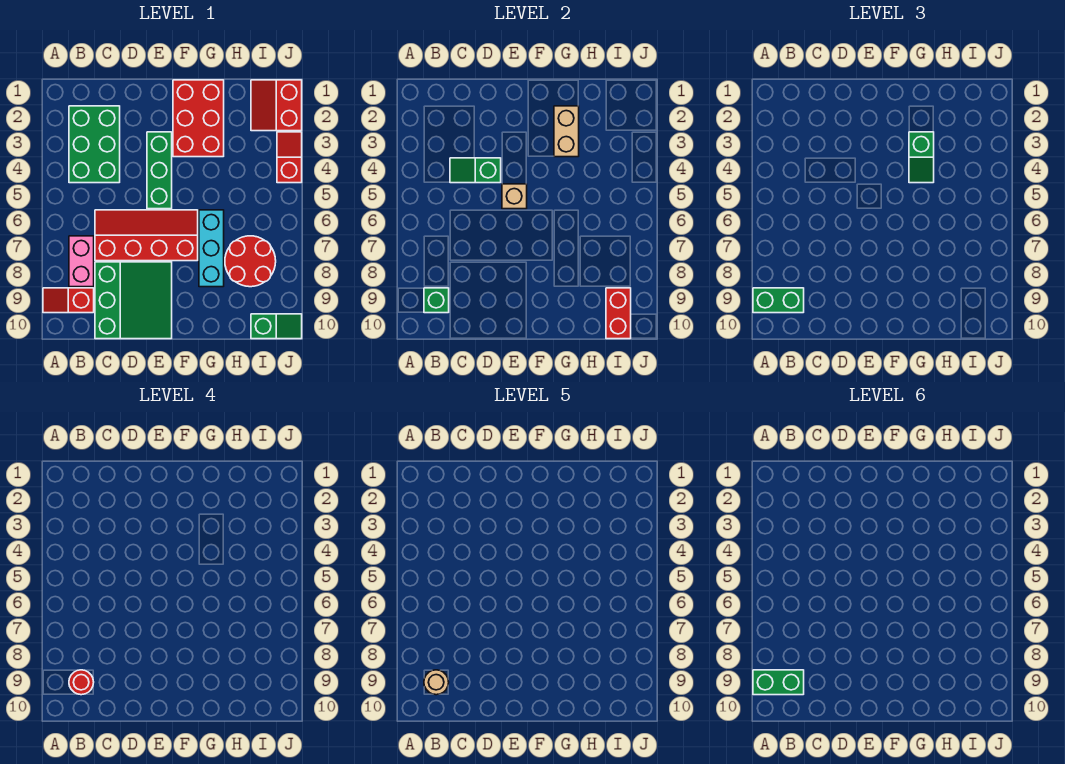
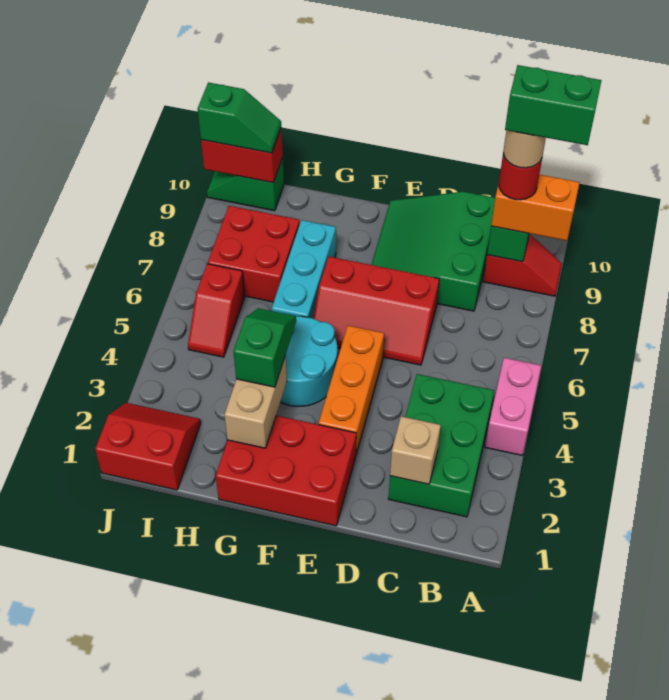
green 1x2 brick [753,288,804,313] -> orange 1x2 brick [491,175,580,241]
pink 1x2 brick [69,236,94,287] -> pink 1x2 brick moved to [485,358,541,455]
green 1x2 slope [450,158,501,183] -> green 1x2 slope moved to [198,82,281,153]
red 2x4 slope [95,210,198,261] -> red 2x3 slope [313,257,439,365]
green 1x3 brick [147,132,172,209] -> orange 1x3 brick [318,326,384,454]
tan 1x1 brick [502,184,527,209] -> tan 1x1 brick moved to [390,416,441,484]
red 2x3 brick [173,80,224,157] -> red 2x3 brick turned to [216,416,356,526]
none -> cyan 2x2 round brick [280,316,337,406]
red 2x2 round brick [225,236,276,287] -> red 2x2 brick [208,206,300,302]
red 2x2 slope [251,80,302,131] -> red 2x2 slope turned to [95,403,201,490]
red 1x2 brick [606,288,631,339] -> red 1x2 brick turned to [201,128,283,183]
red 1x2 slope [277,132,302,183] -> red 1x2 slope moved to [188,264,245,357]

